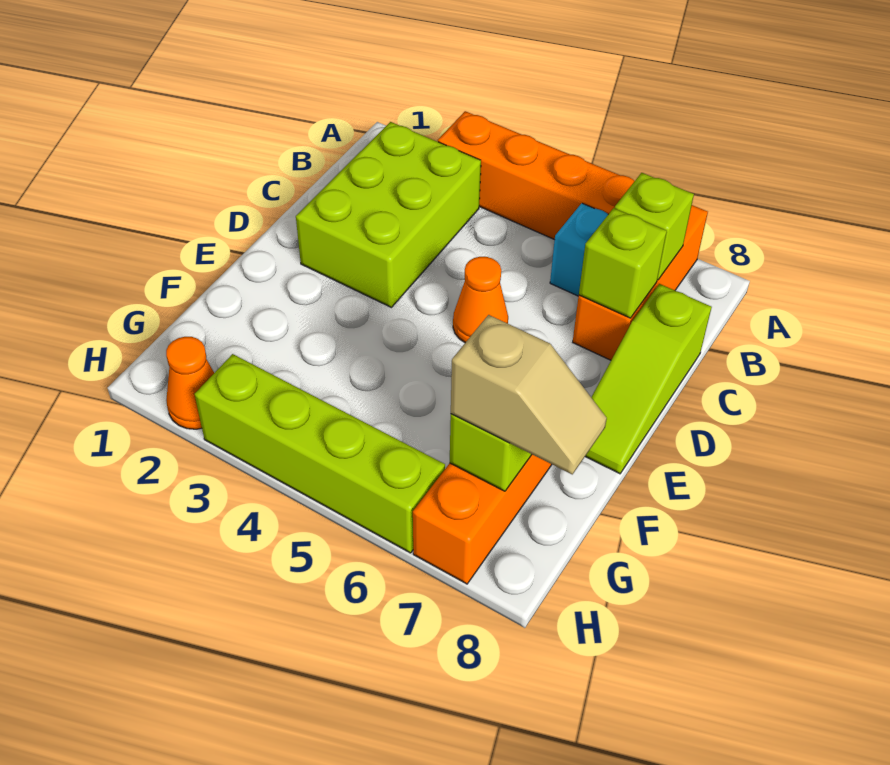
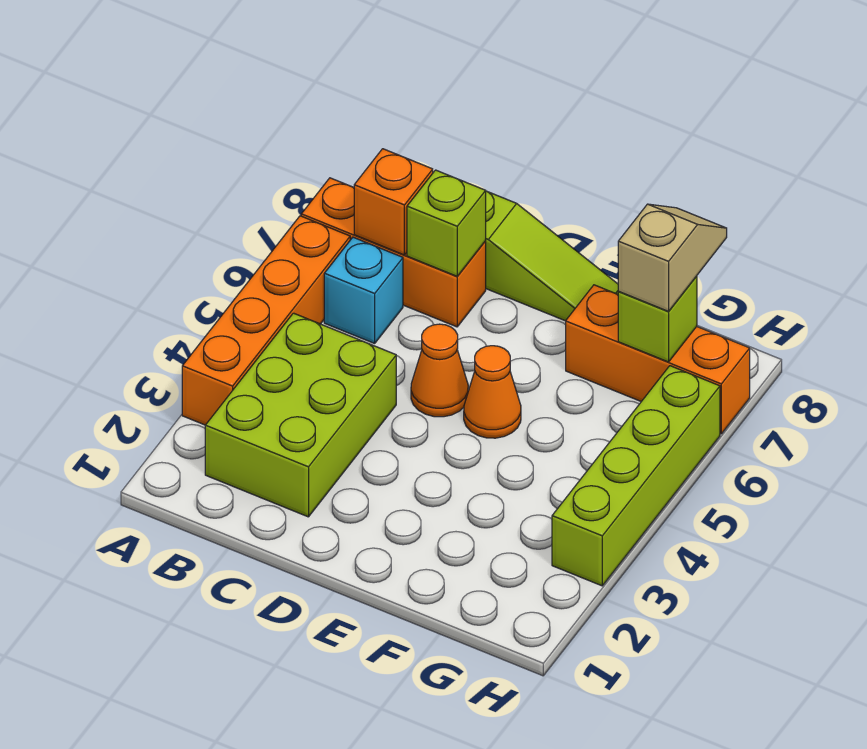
lime 2x3 brick [296,122,481,308] -> lime 2x3 brick turned to [205,313,396,517]
lime 1x1 brick [615,173,694,280] -> orange 1x1 brick [354,149,433,255]
orange 1x1 cone [166,337,214,429] -> orange 1x1 cone moved to [464,346,521,438]

